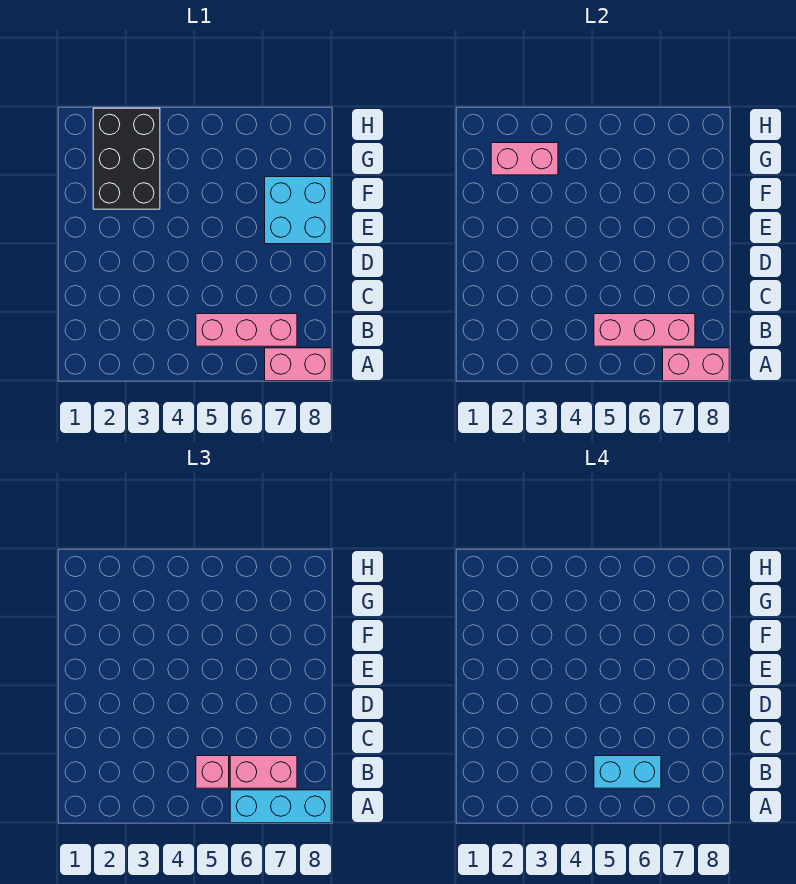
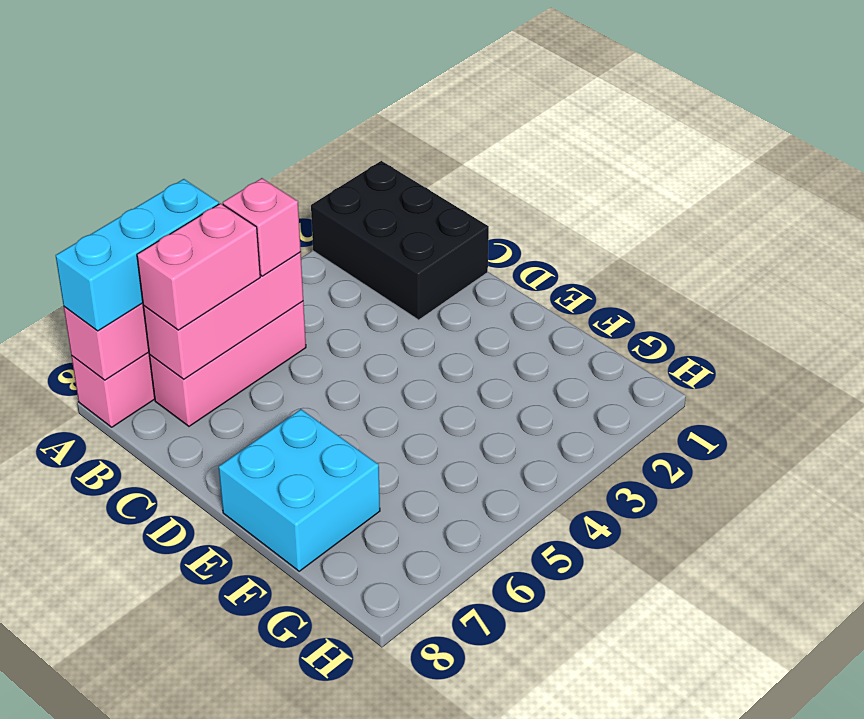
cyan 1x2 brick [594,756,661,788] -> none
black 2x3 brick [93,108,160,209] -> black 2x3 brick moved to [311,161,489,320]
pink 1x2 brick [491,143,558,175] -> none

